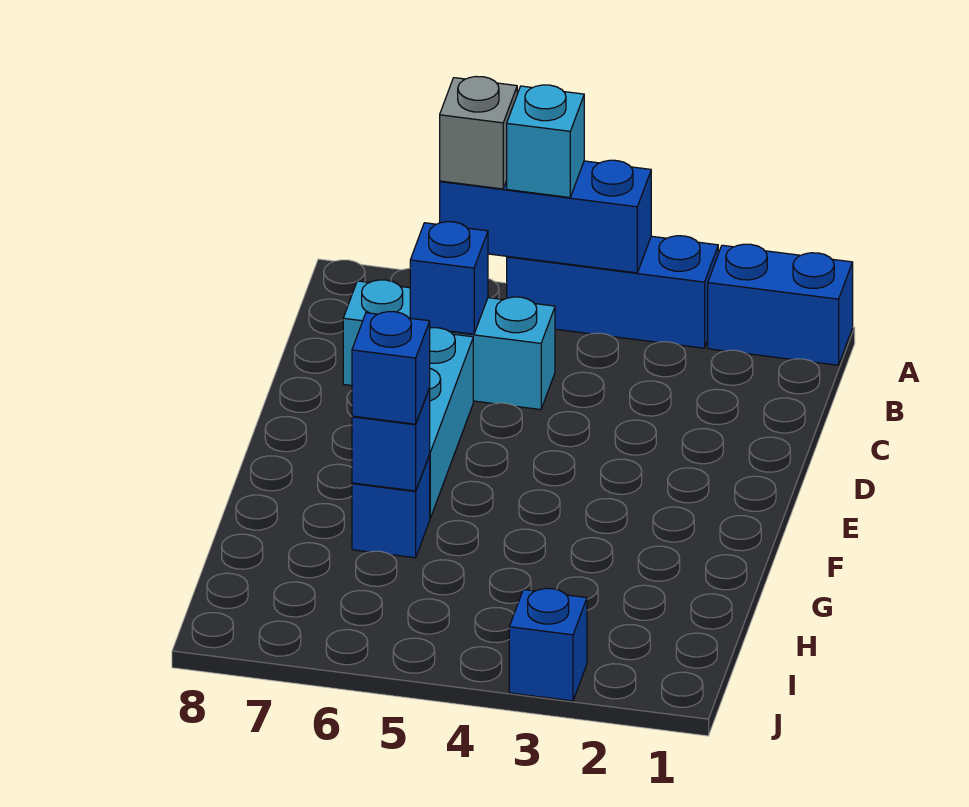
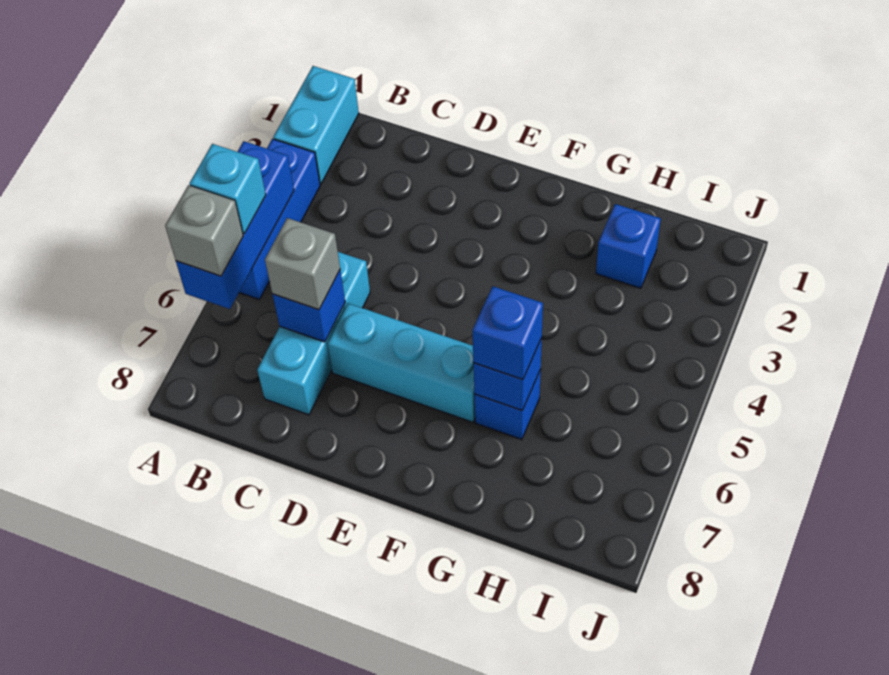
blue 1x2 brick [708,244,853,365] -> cyan 1x2 brick [273,66,359,184]
none -> grey 1x1 brick [265,218,340,310]
blue 1x1 brick [509,588,587,701] -> blue 1x1 brick moved to [596,204,661,288]

